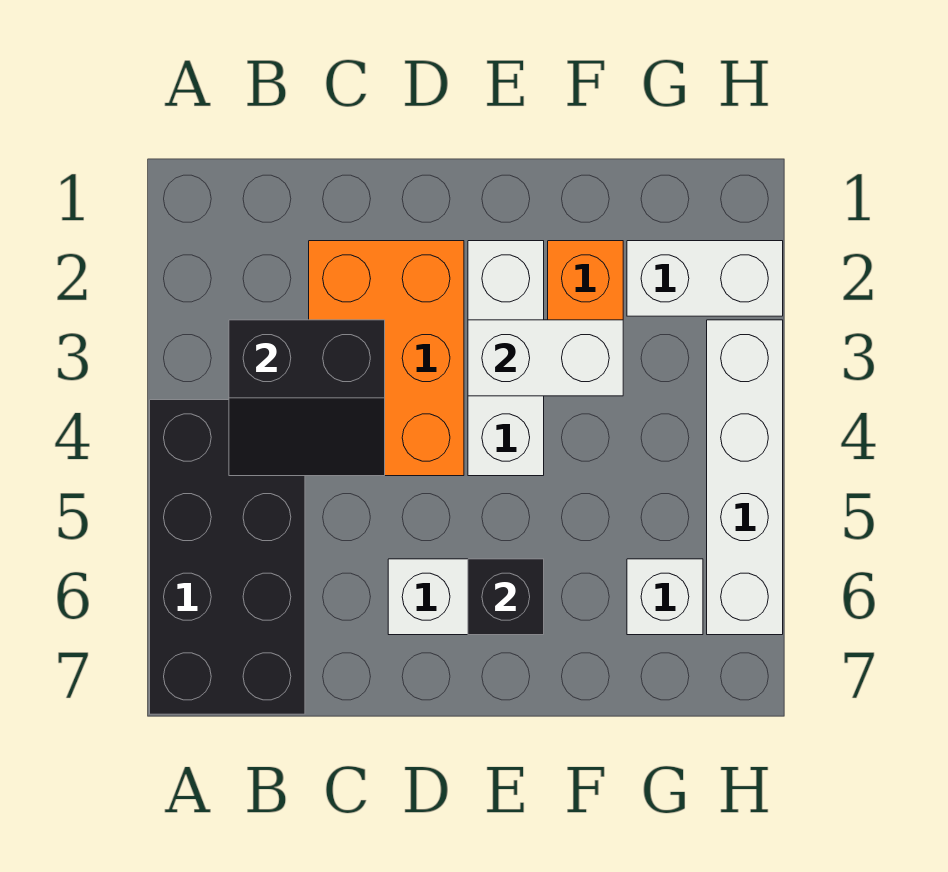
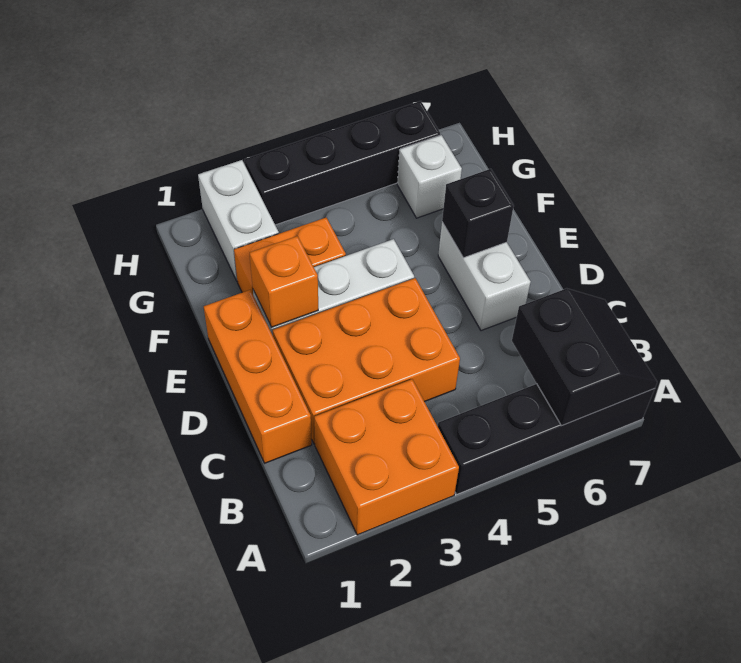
none -> orange 2x2 brick [314,379,459,535]
black 2x4 brick [150,400,305,714] -> black 1x4 brick [438,384,655,494]
black 2x2 slope [229,320,385,476] -> black 2x2 slope moved to [512,288,657,425]
none -> orange 1x3 brick [204,290,312,463]
none -> orange 1x1 brick [250,236,318,327]
white 1x2 brick [468,320,623,396] -> none
white 1x4 brick [707,320,783,635] -> black 1x4 brick [244,101,440,225]

